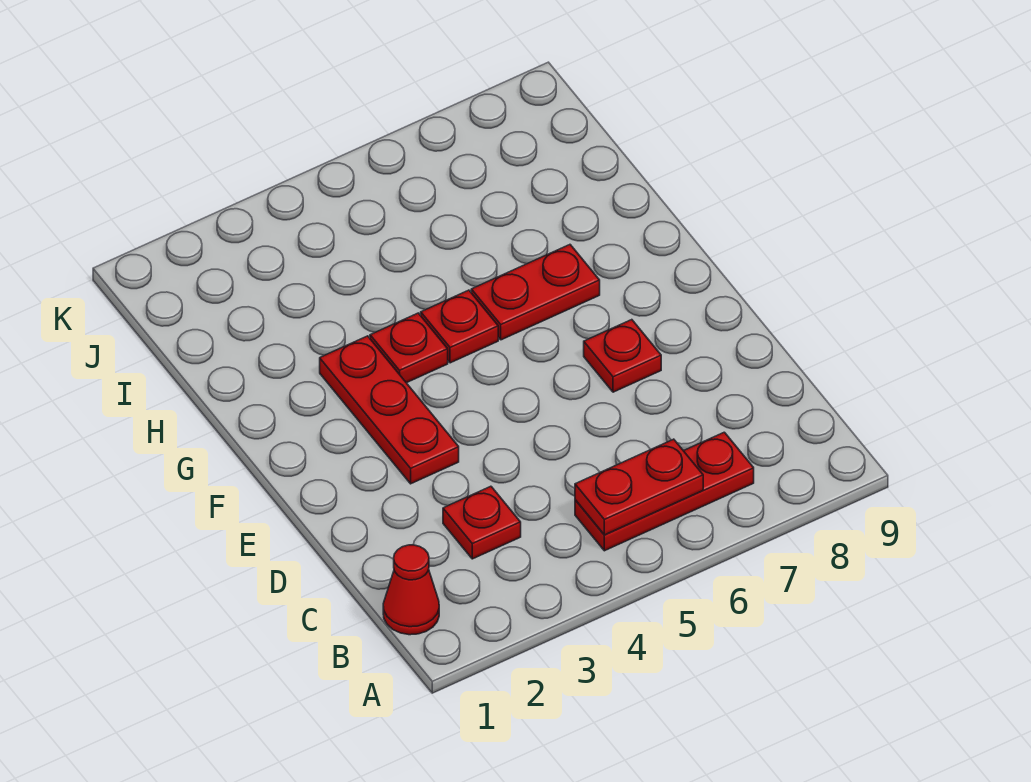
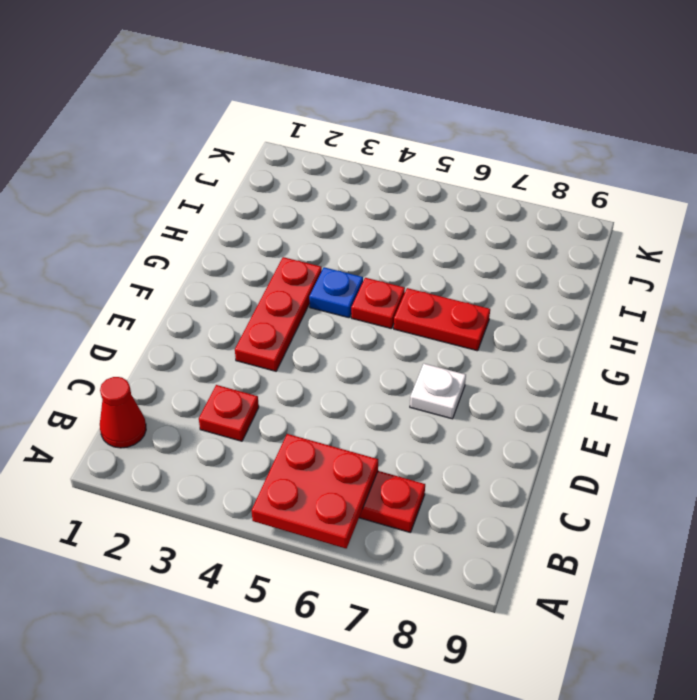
red 1x2 plate [575,439,703,535] -> red 2x2 plate [252,434,378,548]
red 1x1 plate [584,320,661,392] -> white 1x1 plate [410,364,466,419]
red 1x1 plate [370,313,448,383] -> blue 1x1 plate [309,267,363,318]

